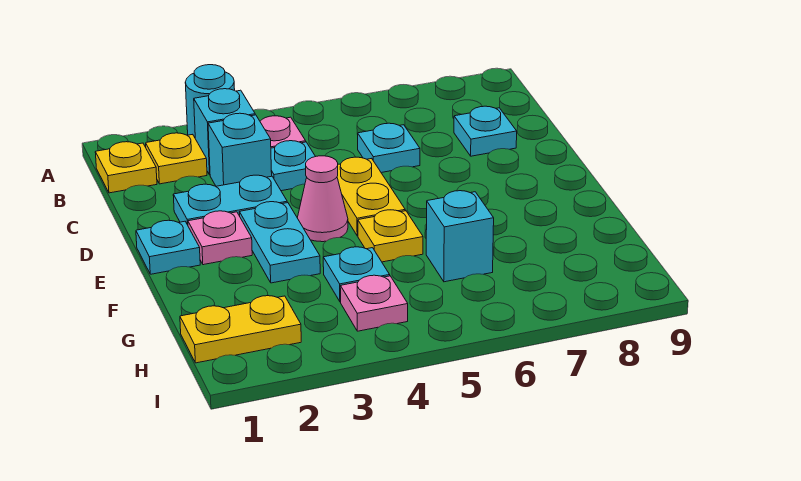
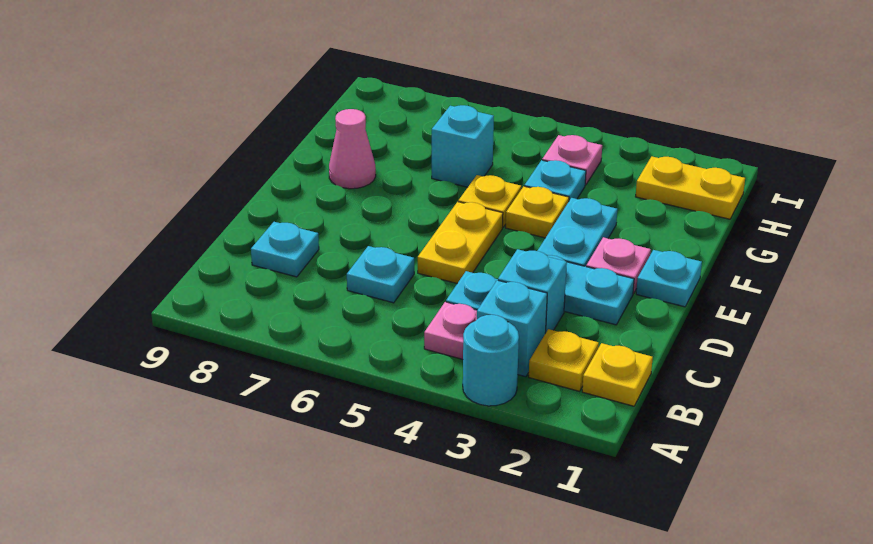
pink 1x1 cone [298,156,348,242] -> pink 1x1 cone moved to [329,109,376,189]
none -> yellow 1x1 plate [506,186,569,238]

